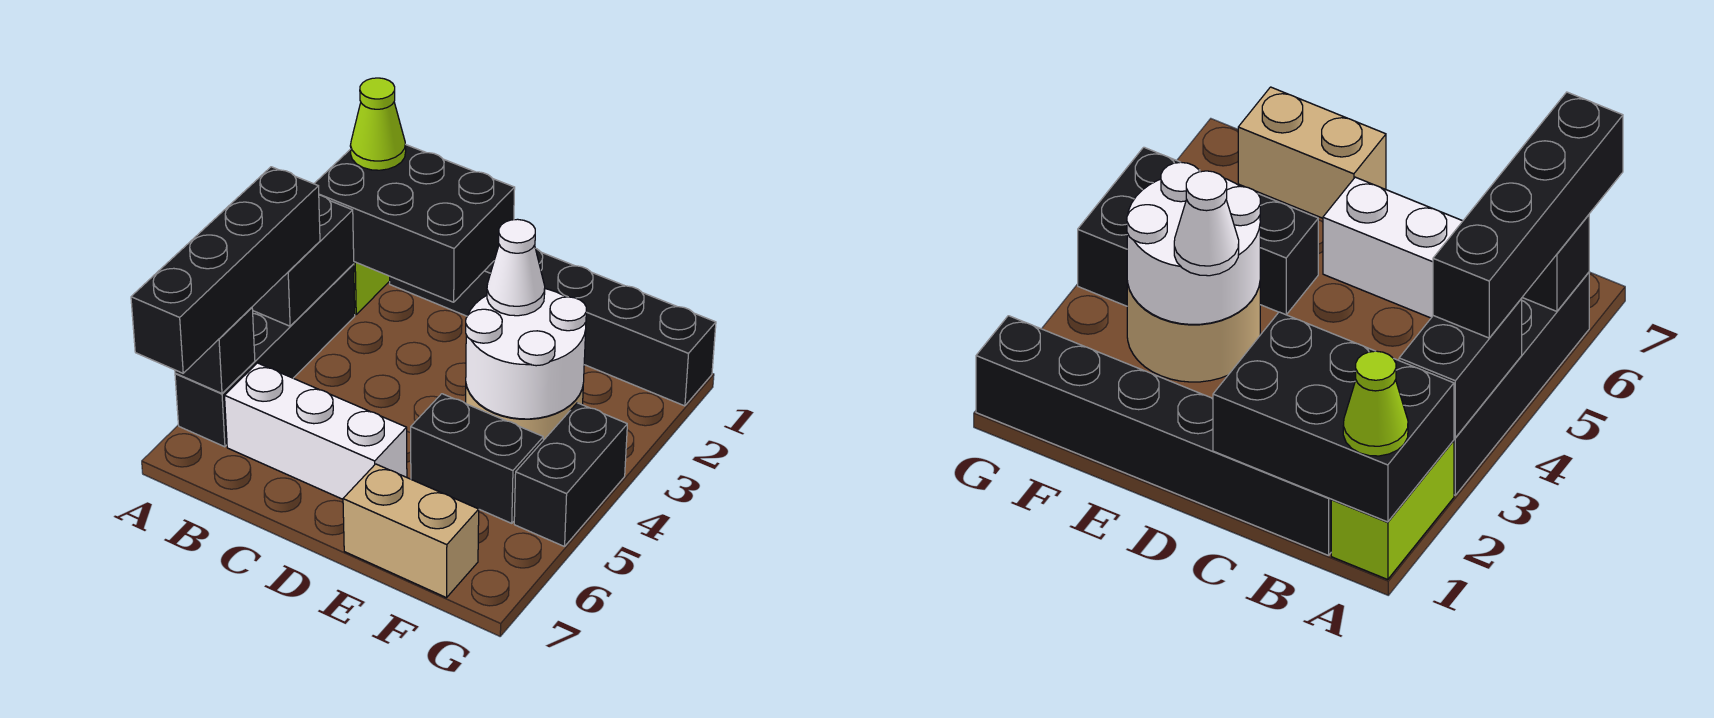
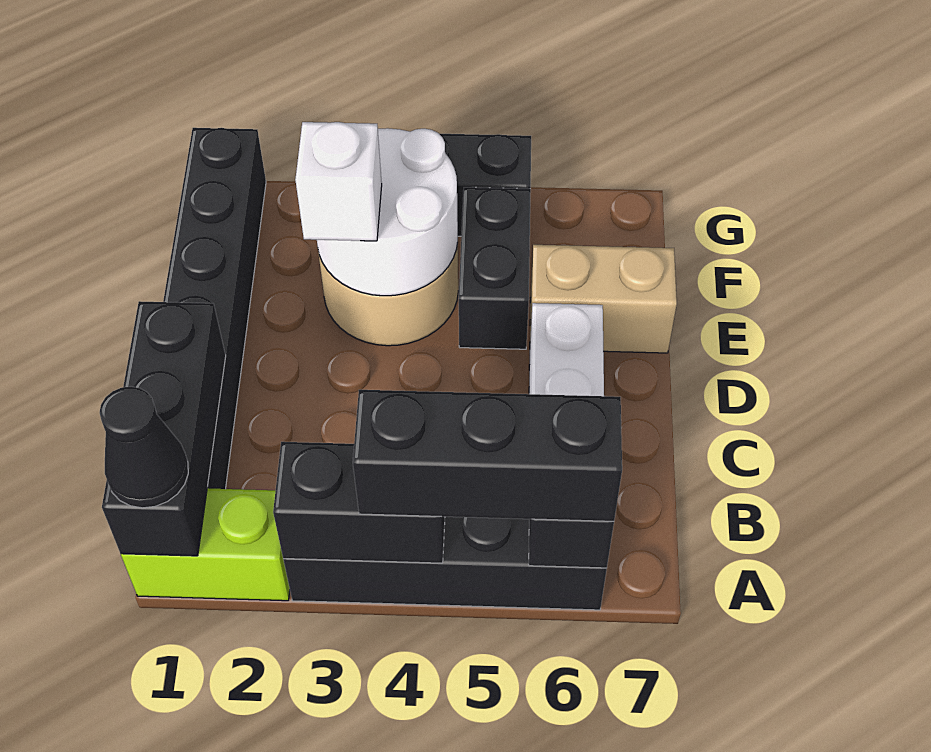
black 2x3 brick [314,144,515,302] -> black 1x3 brick [102,301,226,556]
lime 1x1 cone [350,78,406,170] -> black 1x1 cone [100,387,188,508]
black 1x4 brick [131,167,320,373] -> black 1x3 brick [353,390,622,521]
white 1x1 cone [487,219,545,316] -> white 1x1 brick [295,122,382,241]
tan 1x2 brick [343,464,479,598] -> tan 1x2 brick turned to [530,245,677,353]

